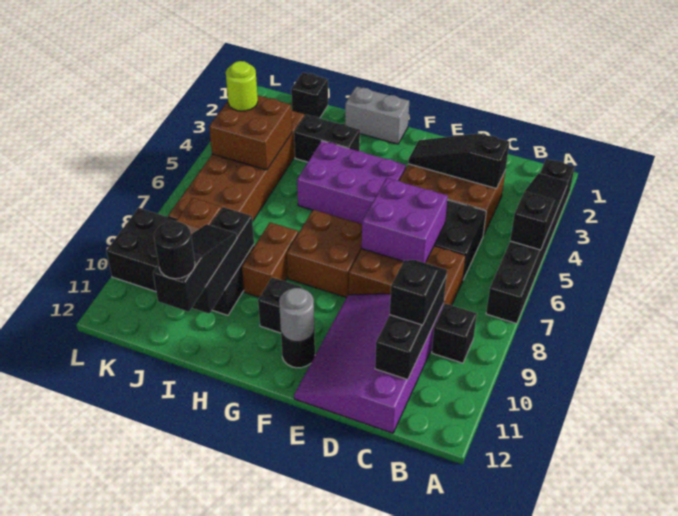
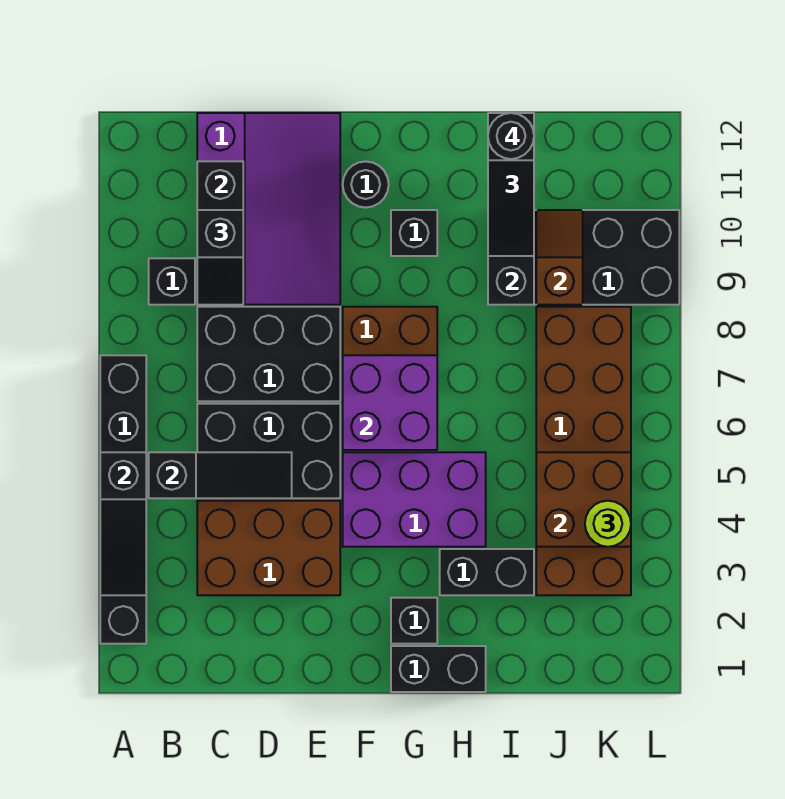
black 1x3 slope [408,133,510,189] -> black 1x3 slope moved to [149,452,292,498]
brown 2x3 brick [349,246,466,307] -> black 2x3 brick [197,307,340,401]
purple 2x2 brick [362,178,448,263] -> purple 2x2 brick moved to [343,355,437,450]
grey 1x1 round brick [279,288,314,342] -> none
grey 1x2 brick [345,87,409,144] -> black 1x2 brick [391,646,486,692]
brown 1x2 brick [242,222,298,297] -> none
black 1x1 brick [291,72,328,118] -> black 1x1 brick moved to [391,598,437,644]

